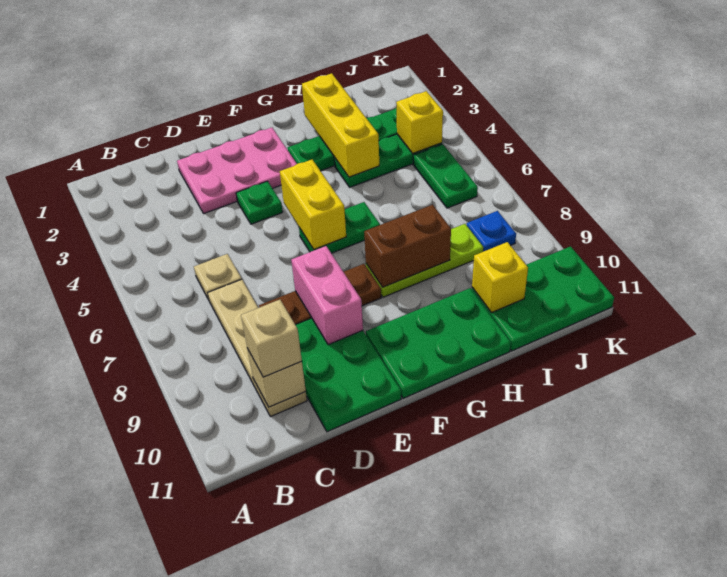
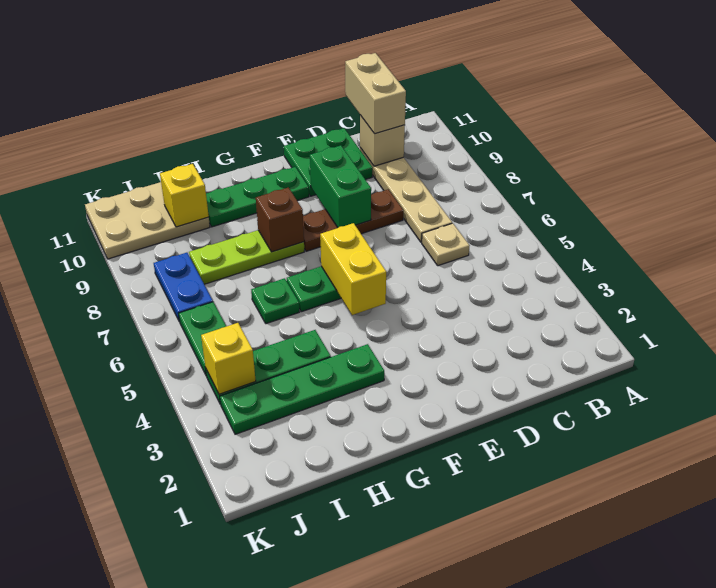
tan 1x1 brick [241,300,302,377] -> tan 1x2 brick [345,53,406,134]
pink 2x3 plate [177,128,297,214] -> none
green 2x3 plate [296,318,401,432] -> green 2x2 plate [284,128,373,196]
green 1x1 plate [236,181,283,224] -> green 1x1 plate moved to [251,278,299,324]
pink 1x2 brick [291,246,363,345] -> green 1x2 brick [310,145,371,228]
green 2x3 plate [366,288,511,398] -> green 1x3 plate [206,167,309,227]
brown 1x2 brick [364,205,451,287] -> brown 1x1 brick [256,188,304,252]
yellow 1x3 brick [302,73,379,177] -> none
green 2x3 plate [472,246,614,351] -> tan 2x3 plate [85,182,210,259]
blue 1x1 plate [467,211,516,252] -> blue 1x2 plate [154,253,213,322]

